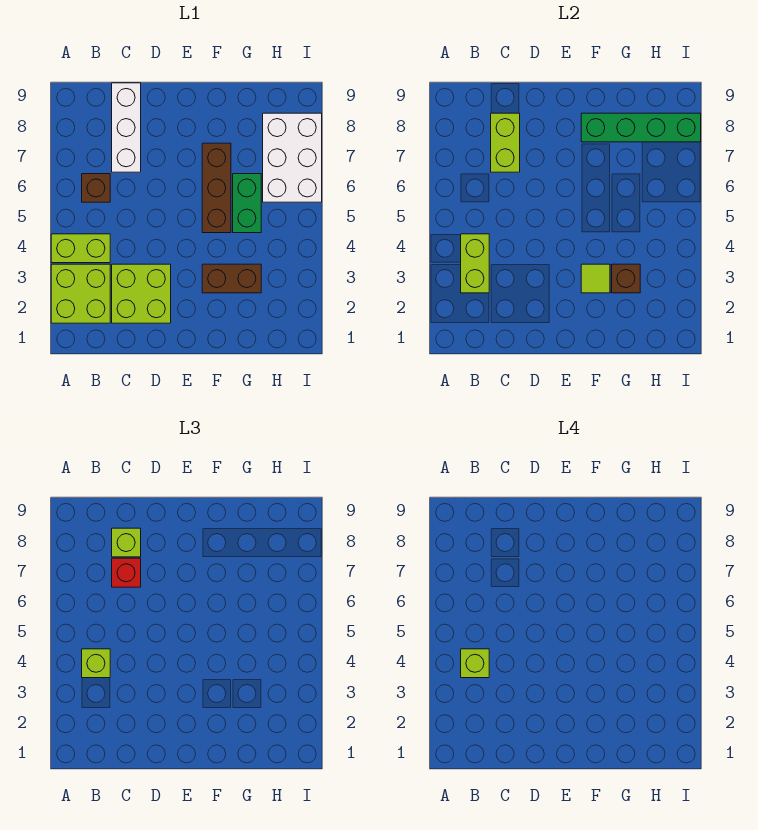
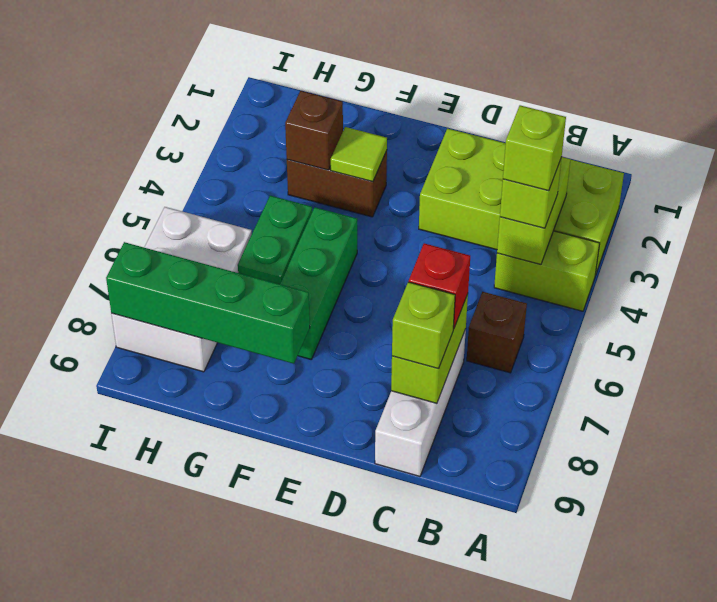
brown 1x3 brick [202,143,231,233] -> green 1x3 brick [280,207,357,360]

